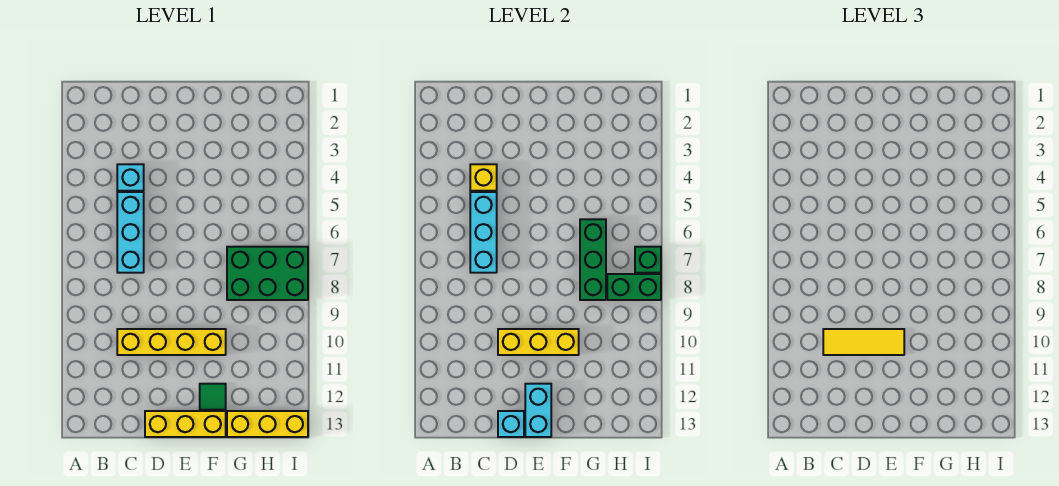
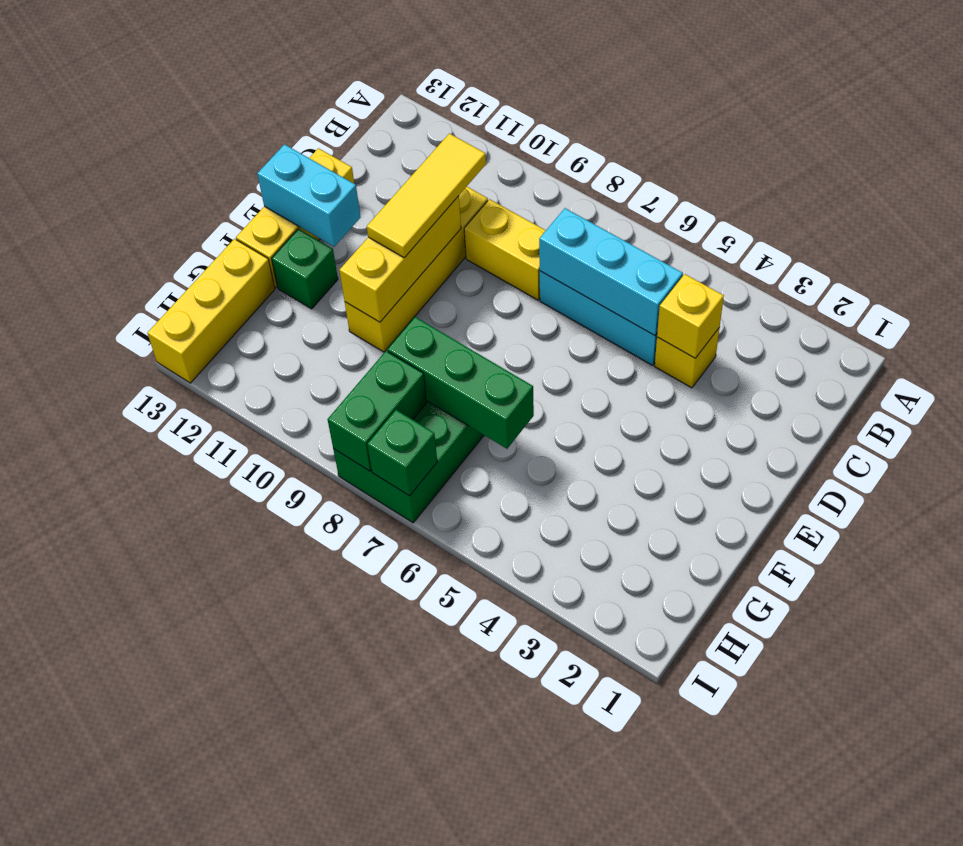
cyan 1x1 brick [117,164,144,191] -> yellow 1x1 brick [655,327,720,388]
none -> yellow 1x2 brick [464,199,546,300]
cyan 1x1 brick [498,411,524,437] -> none
green 1x1 tile [200,384,226,410] -> green 1x1 brick [272,229,338,309]

